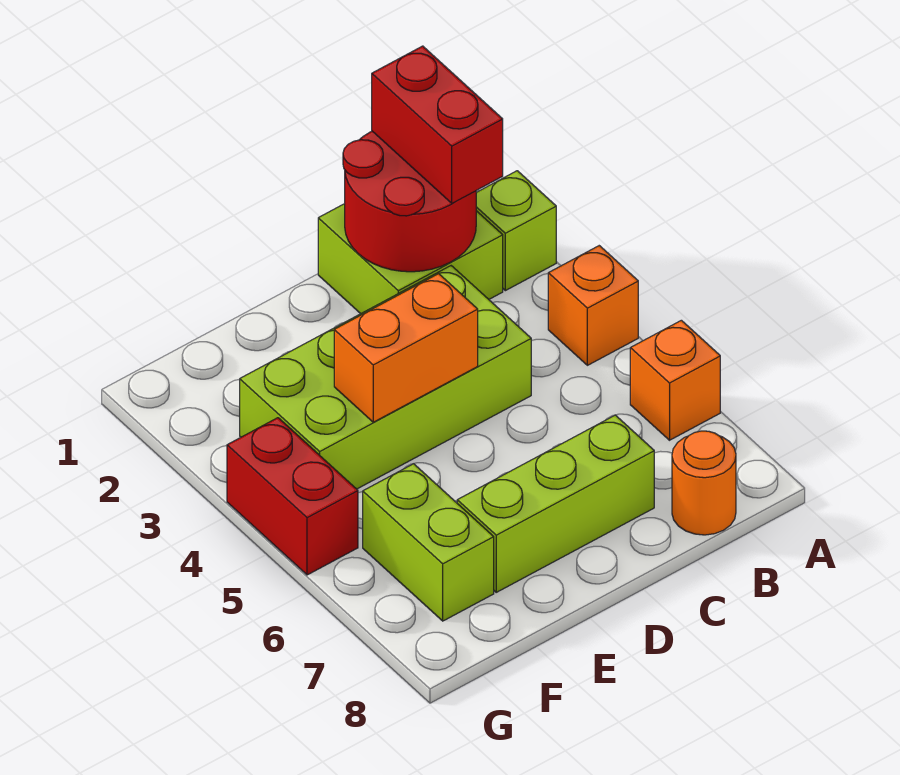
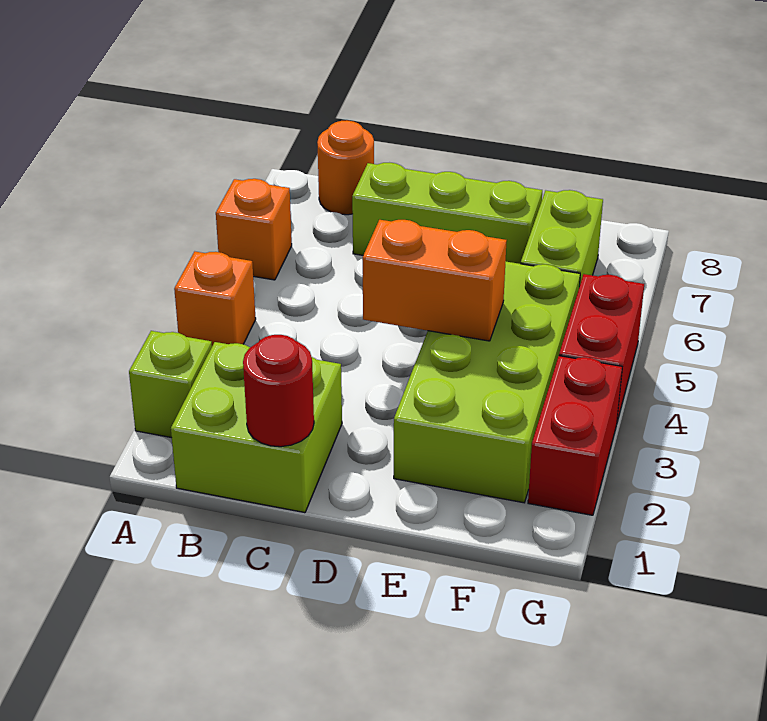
red 2x2 round brick [343,131,476,272] -> red 1x1 round brick [243,335,314,447]
red 1x2 brick [372,46,503,203] -> red 1x2 brick moved to [528,356,622,515]
lime 2x4 brick [240,266,531,489] -> lime 2x4 brick turned to [394,261,580,503]

